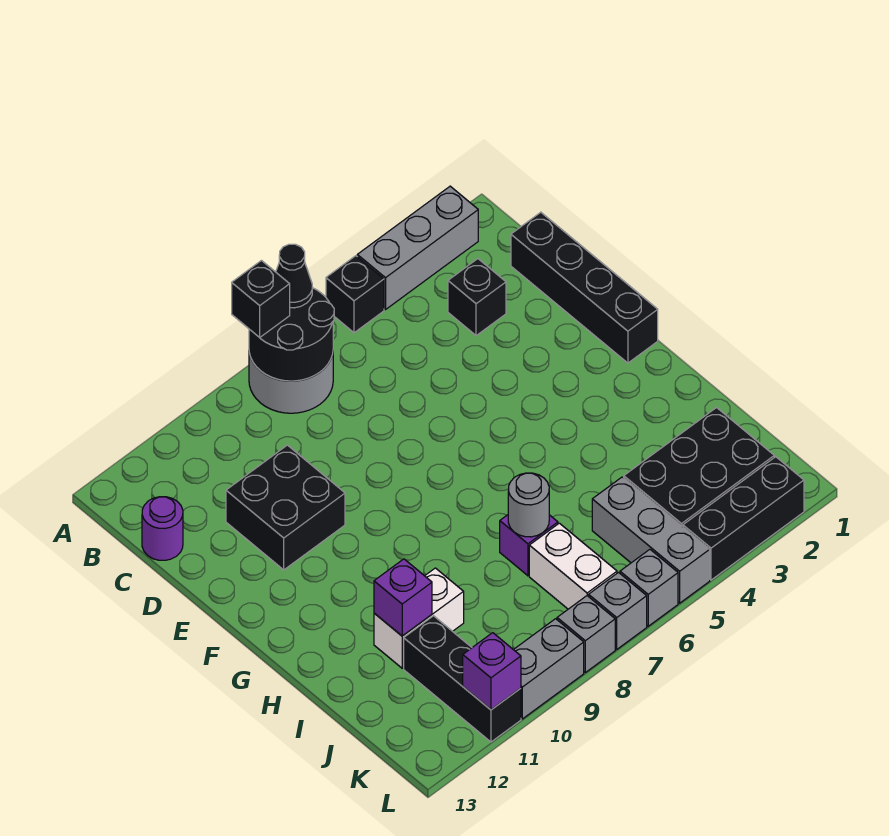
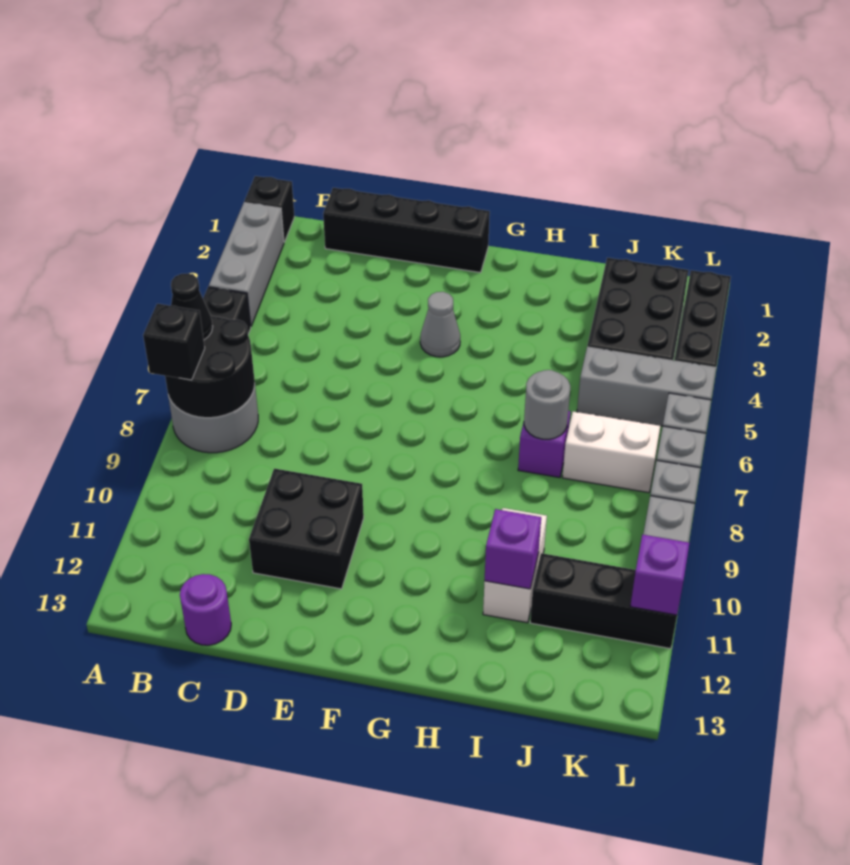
black 1x1 brick [448,259,506,336] -> black 1x1 brick moved to [244,176,295,242]
none -> grey 1x1 cone [420,292,460,357]

